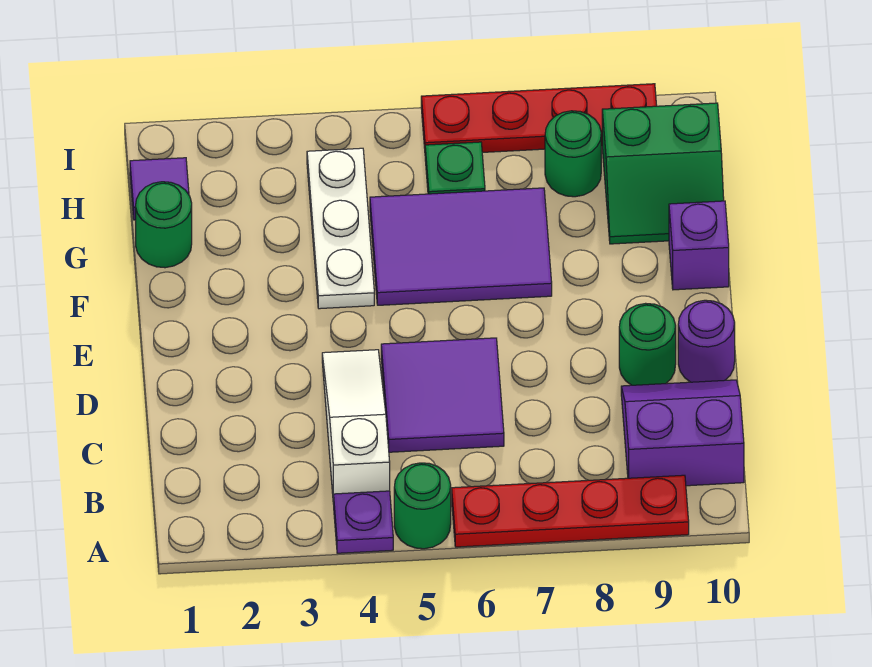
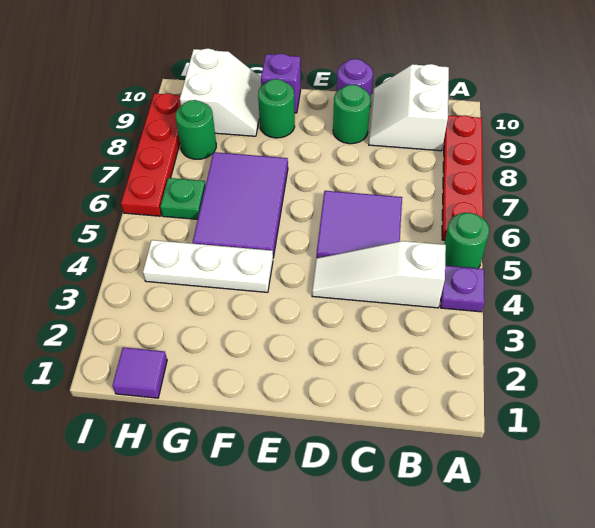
purple 2x2 slope [621,380,744,486] -> white 2x2 slope [369,64,449,151]
green 1x1 round brick [136,182,192,268] -> green 1x1 round brick moved to [258,79,295,138]
green 2x2 slope [602,103,724,244] -> white 2x2 slope [180,49,261,136]

